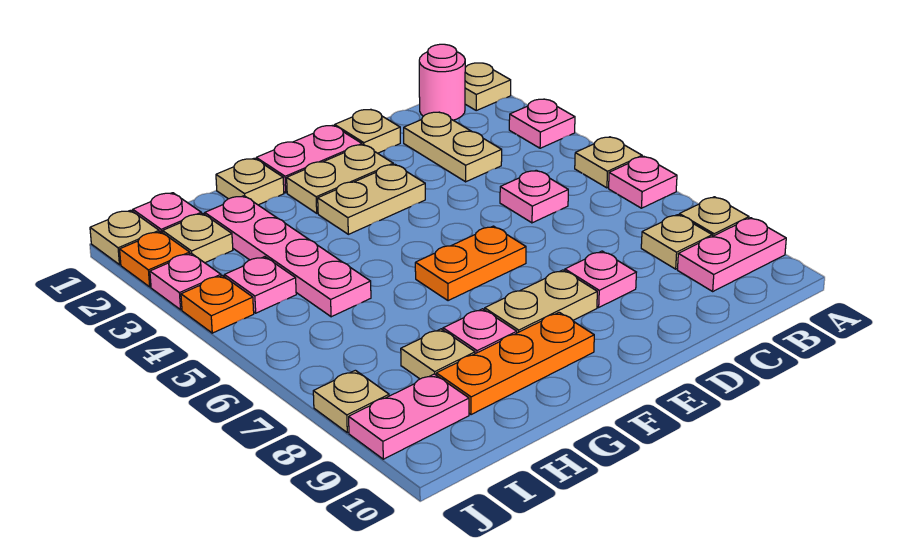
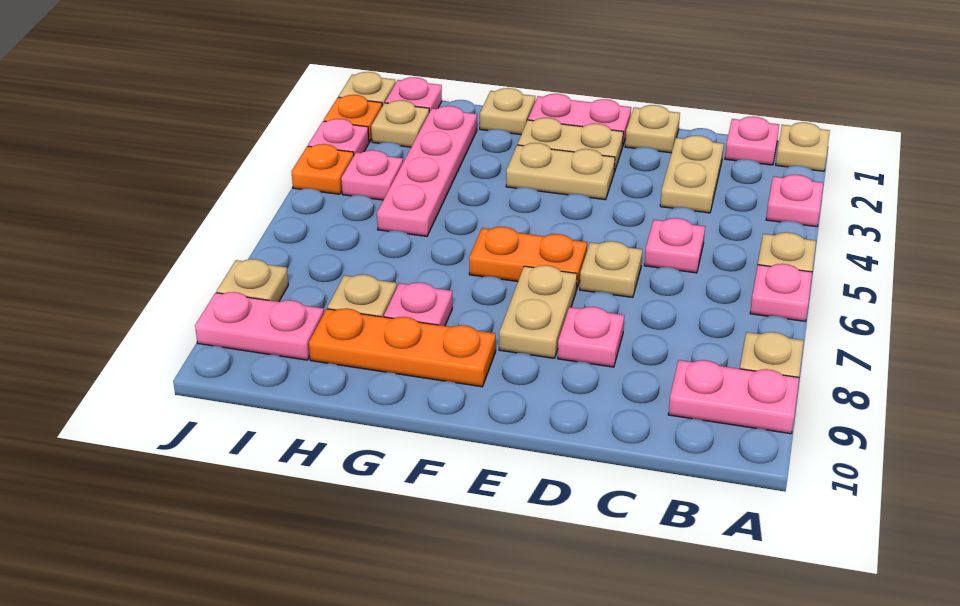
pink 1x1 round brick [419,44,465,120] -> pink 1x1 plate [725,116,779,165]
tan 1x1 plate [641,215,712,269] -> tan 1x1 plate moved to [580,241,642,297]
tan 1x2 plate [485,270,597,333] -> tan 1x2 plate turned to [499,265,577,358]

